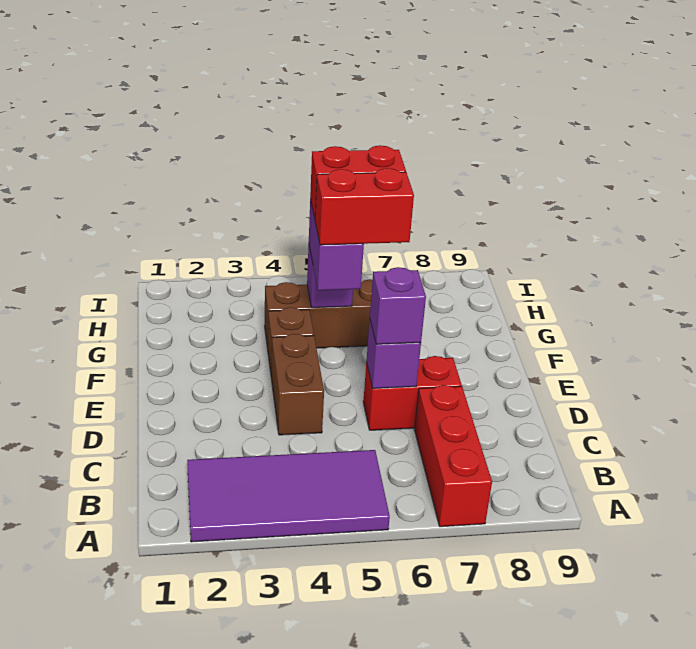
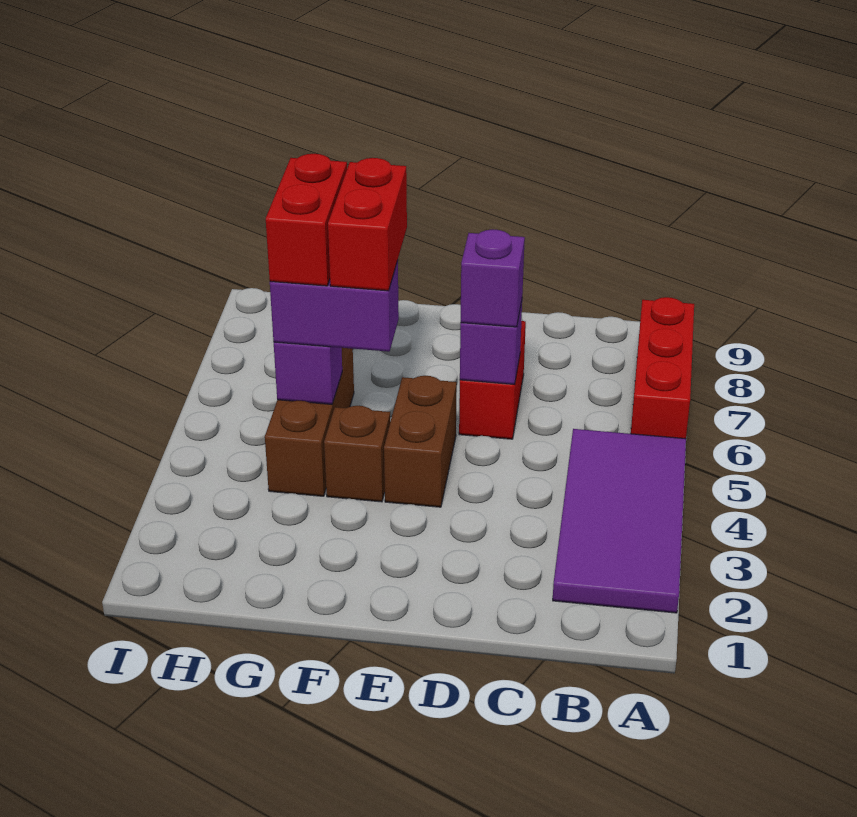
red 1x3 brick [414,385,492,527] -> red 1x3 brick turned to [631,297,694,439]
brown 1x2 brick [271,334,324,435] -> brown 1x2 brick turned to [384,376,457,507]

